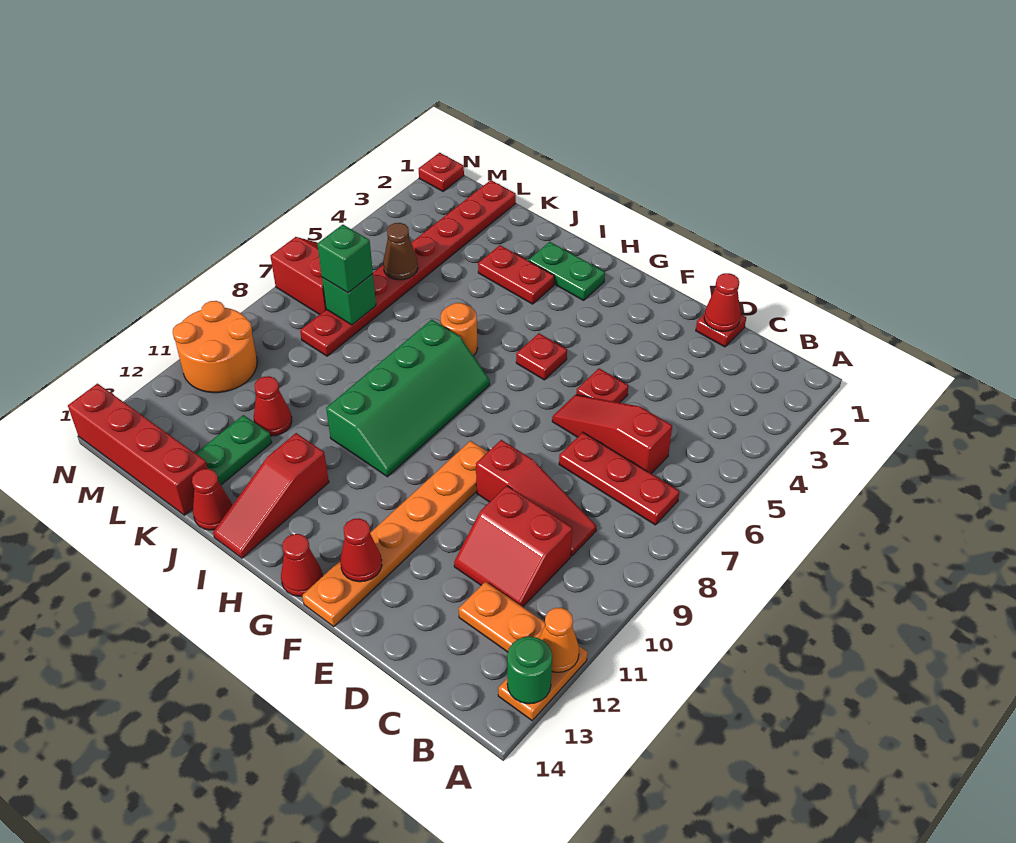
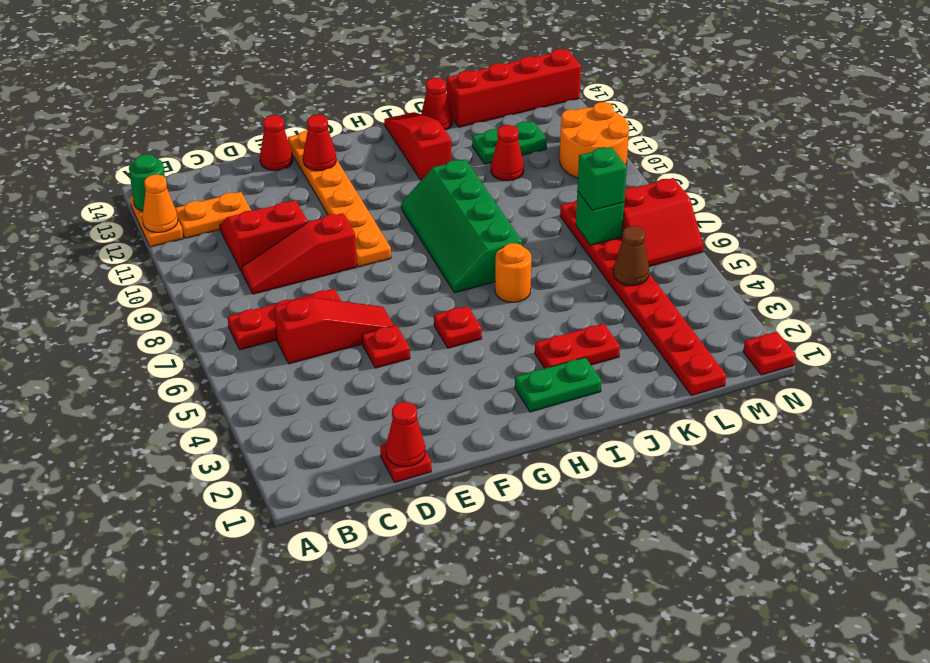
red 1x1 cone [281,534,322,596] -> red 1x1 cone moved to [260,115,293,171]
green 1x2 plate [195,415,272,485] -> green 1x2 plate turned to [472,121,547,164]

